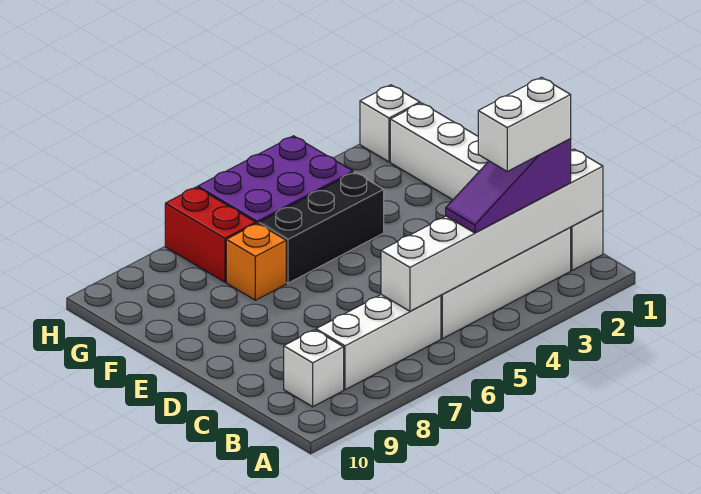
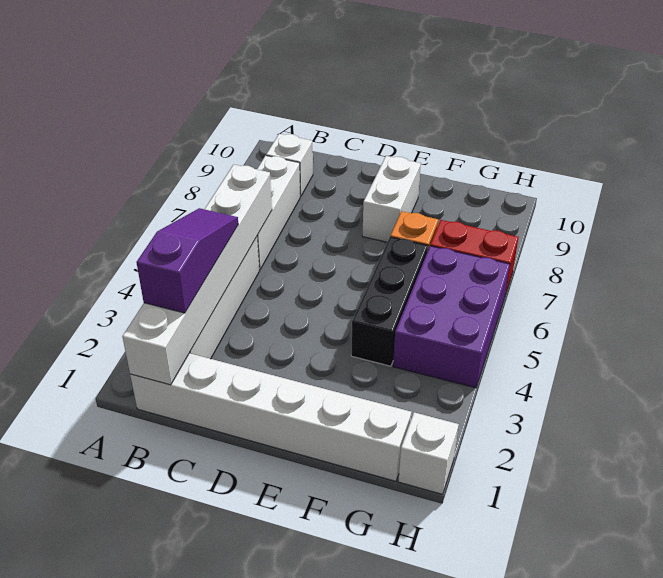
white 1x2 brick [478,77,571,171] -> white 1x2 brick moved to [362,156,421,242]

